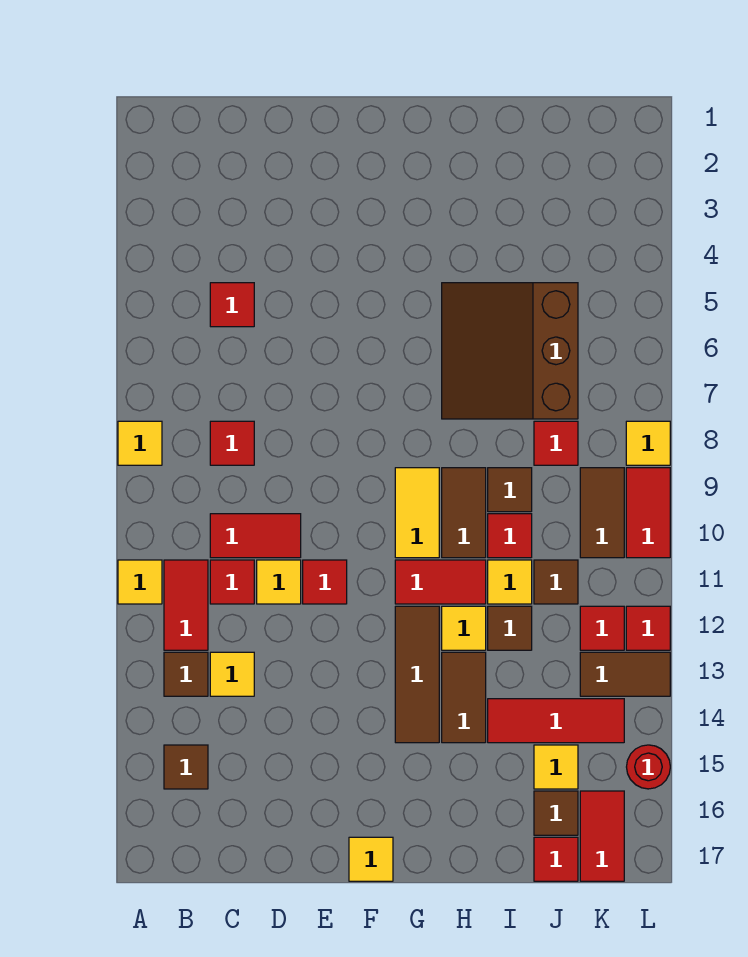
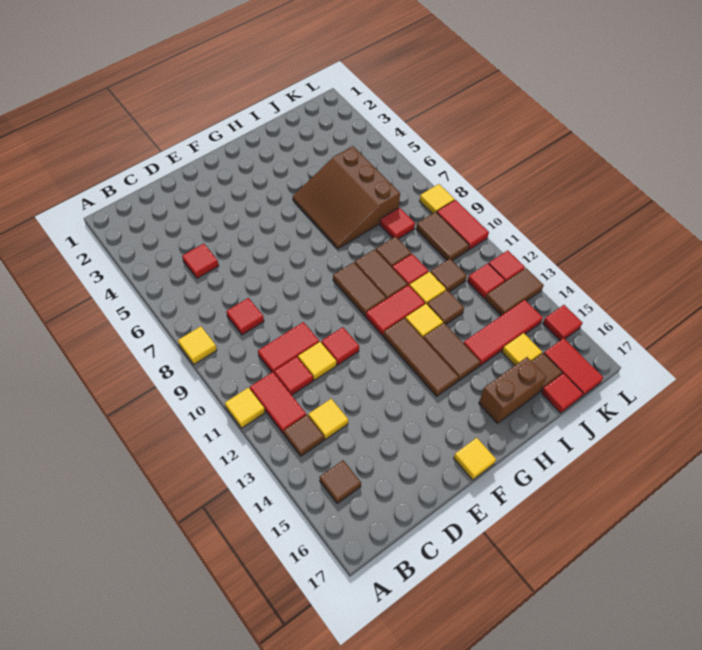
yellow 1x2 tile [395,468,439,558] -> brown 1x2 tile [333,262,386,316]
none -> brown 1x2 brick [479,357,546,423]
red 1x1 round brick [627,745,670,789] -> red 1x1 tile [543,305,583,340]

